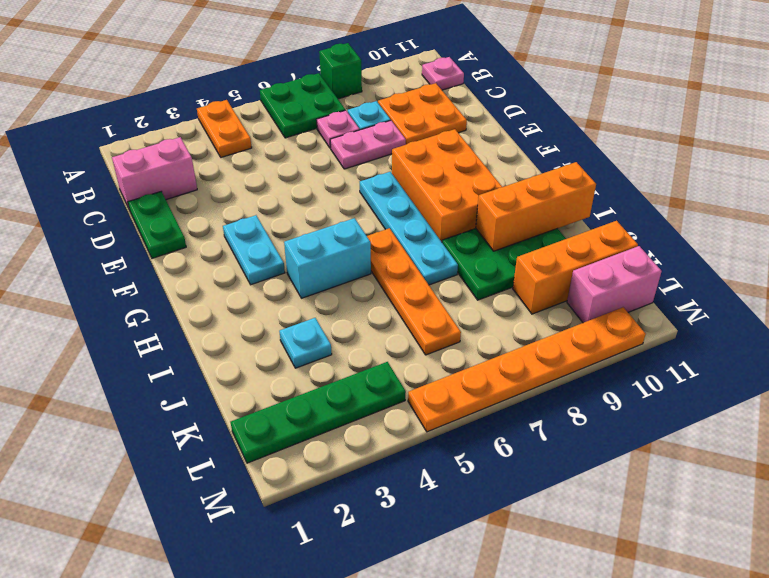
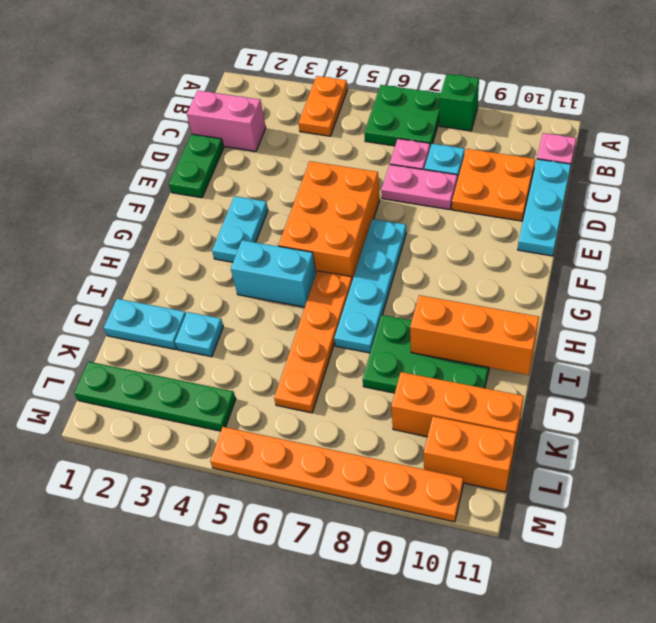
none -> cyan 1x3 plate [518,159,571,256]
orange 2x3 brick [392,129,502,242] -> orange 2x3 brick moved to [278,161,380,280]
none -> cyan 1x2 plate [104,299,186,349]
pink 1x2 brick [567,246,662,323] -> orange 1x2 brick [424,416,516,492]

